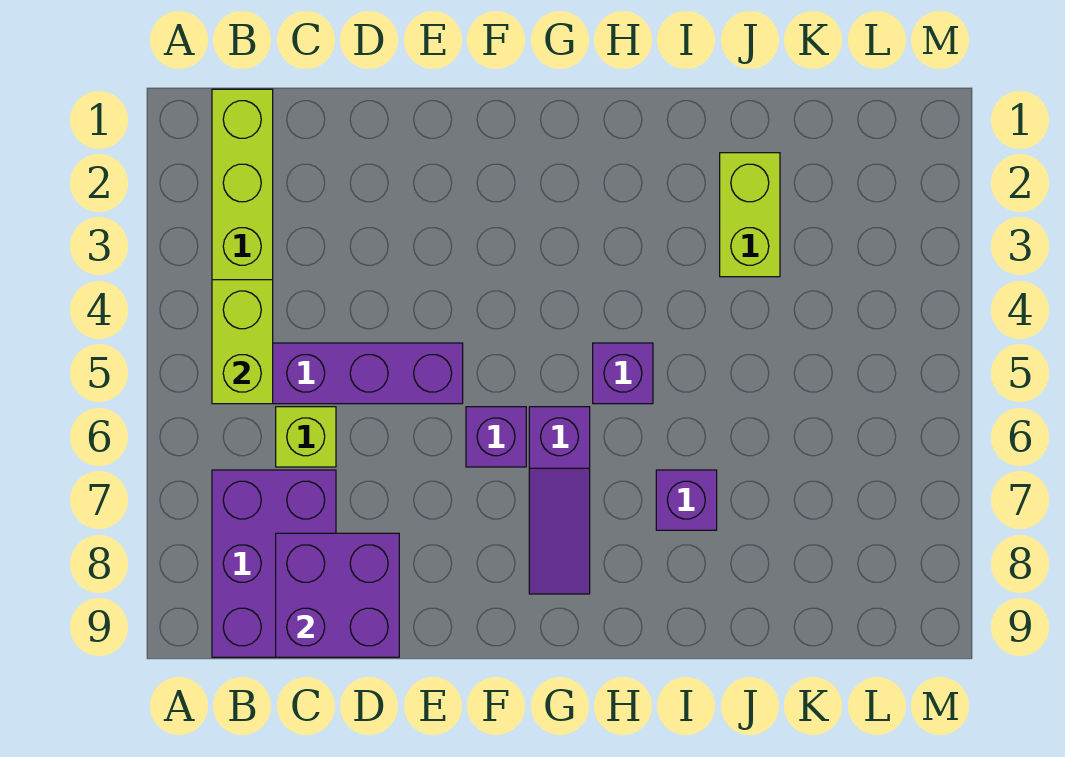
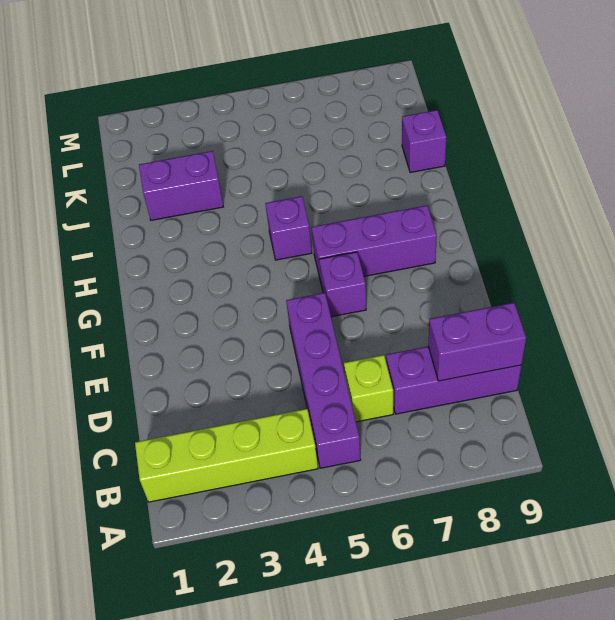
lime 1x2 brick [212,280,273,404] -> none
purple 2x3 brick [212,470,336,657] -> purple 1x3 brick [386,347,521,414]
purple 2x2 brick [276,533,399,657] -> purple 1x2 brick [428,303,526,381]
purple 1x3 slope [529,407,590,594] -> purple 1x3 brick [312,205,437,282]
purple 1x1 brick [656,470,717,530] -> purple 1x1 brick moved to [402,110,446,173]
lime 1x2 brick [720,153,780,277] -> purple 1x2 brick [139,151,223,220]

